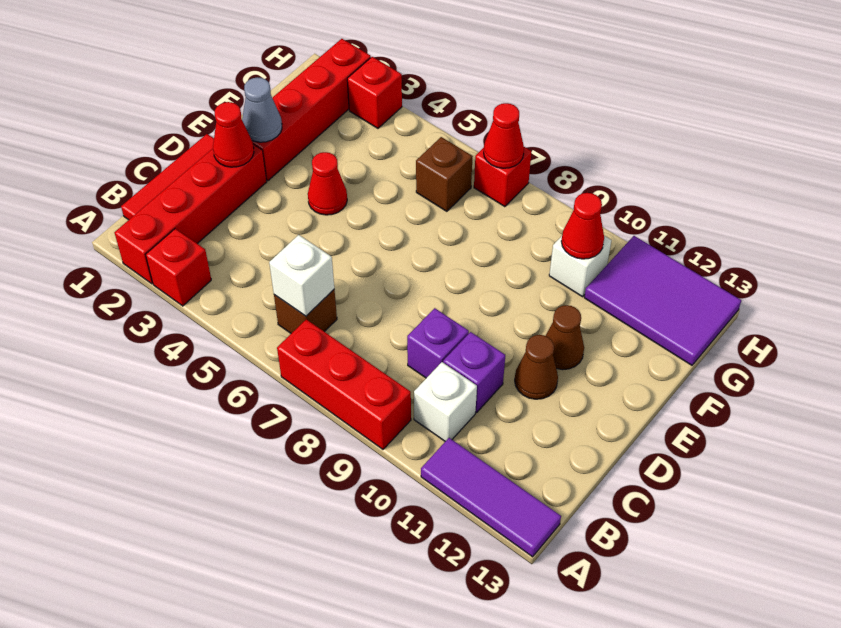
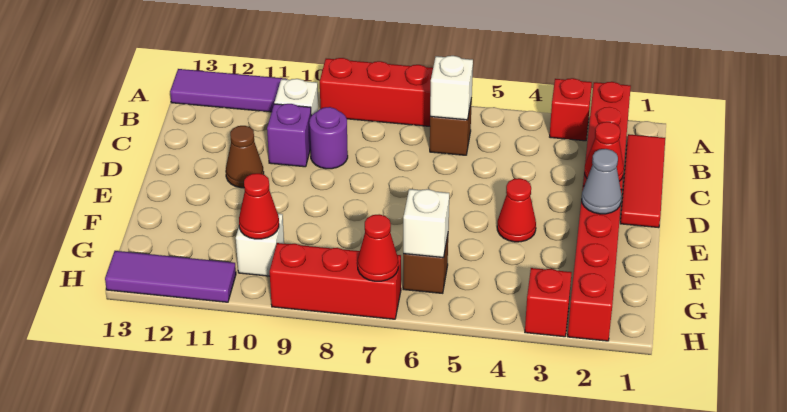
purple 1x1 brick [407,308,469,378] -> purple 1x1 round brick [309,107,348,169]
brown 1x1 cone [546,305,584,370] -> none
none -> white 1x1 brick [403,189,449,258]
purple 2x3 tile [584,236,741,365] -> purple 1x3 tile [105,251,236,302]
red 1x1 brick [474,147,532,207] -> red 1x3 brick [270,243,401,319]

